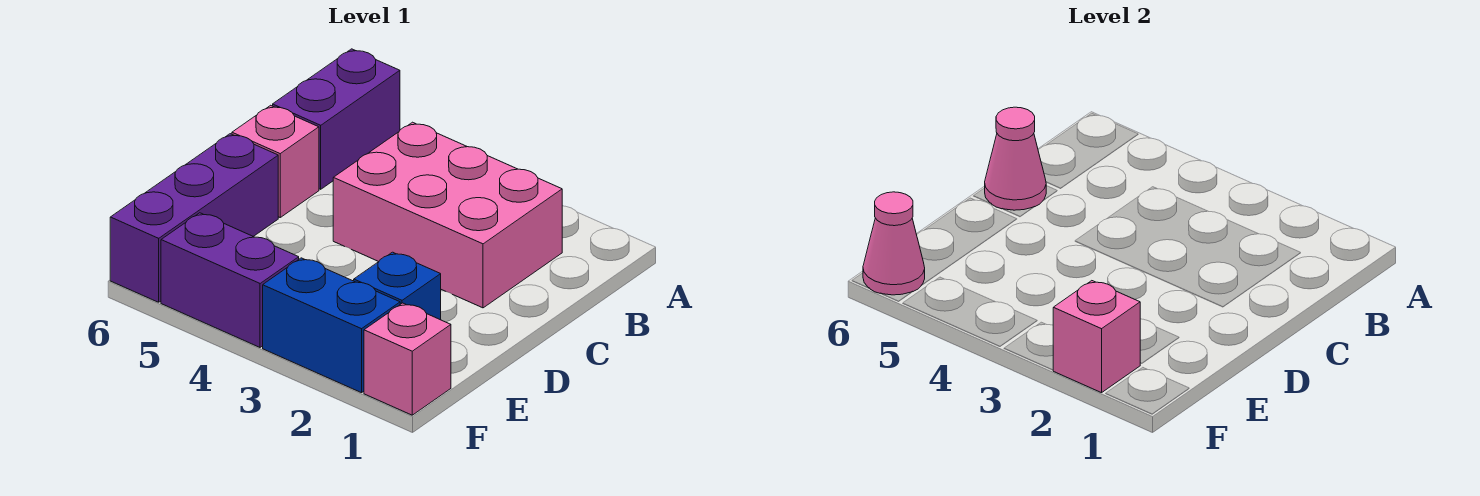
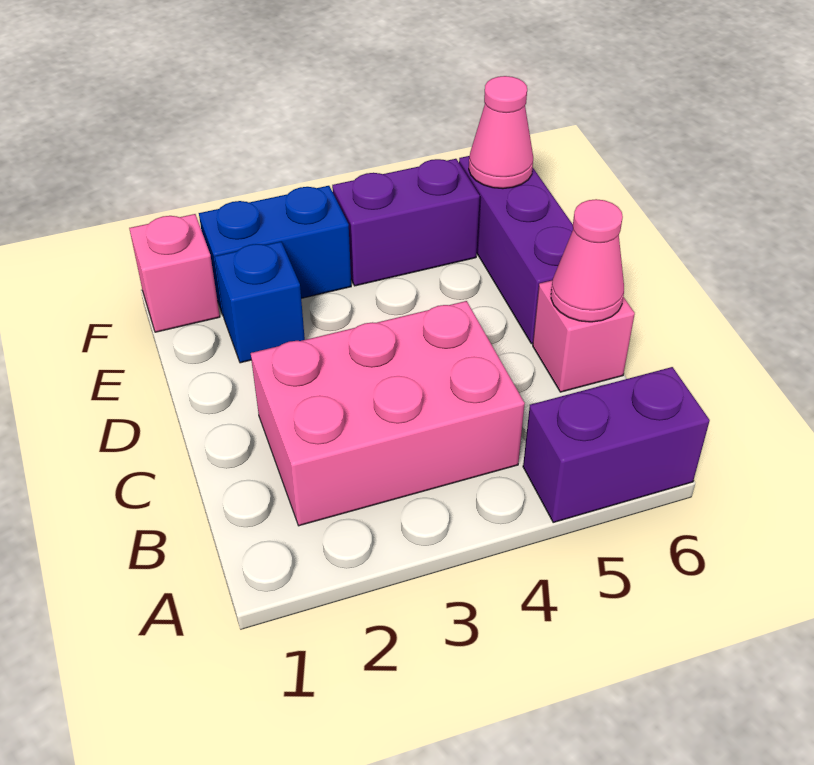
purple 1x2 brick [273,49,400,189] -> purple 1x2 brick turned to [523,367,710,522]
pink 1x1 brick [1053,281,1140,393] -> none

